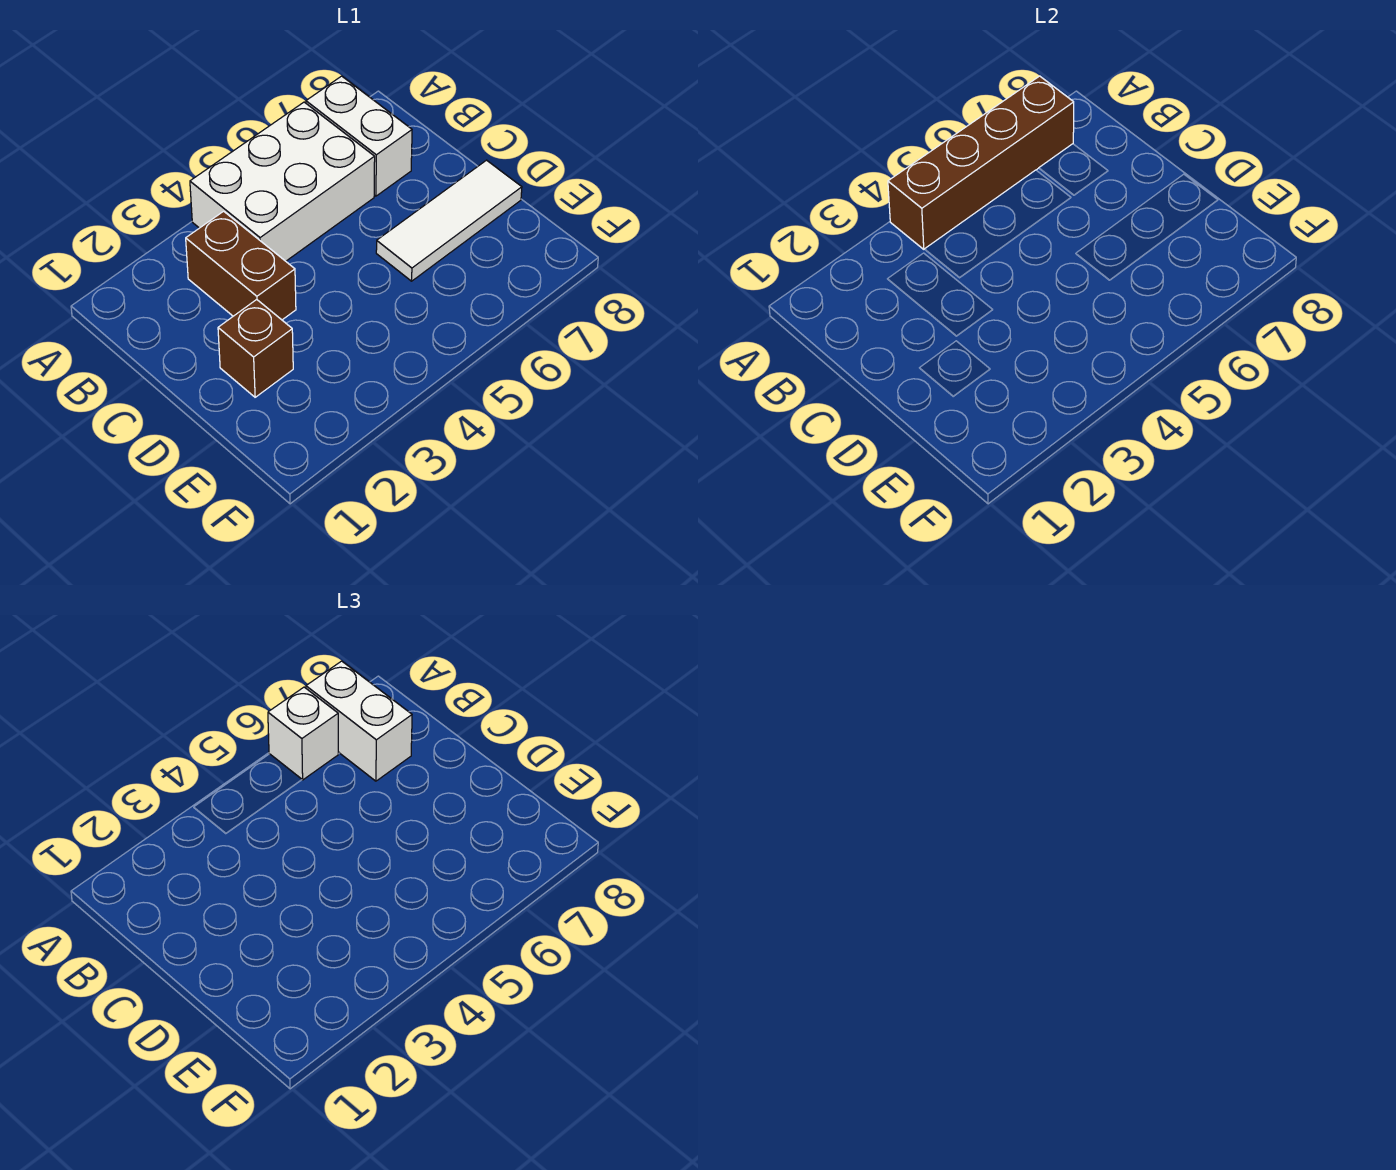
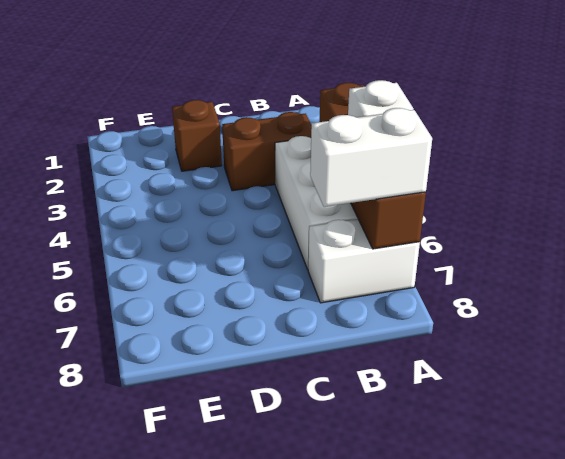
white 1x3 tile [376,160,522,281] -> none

